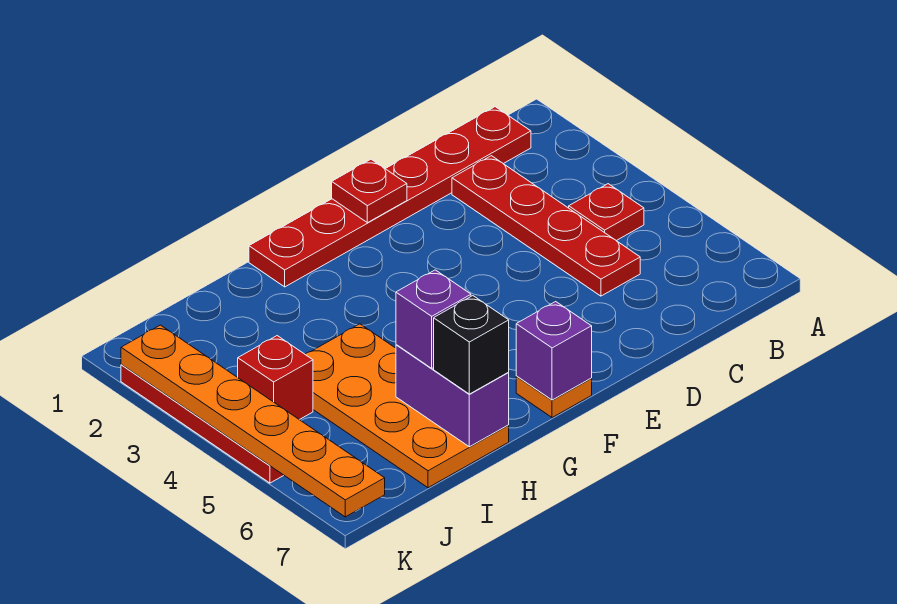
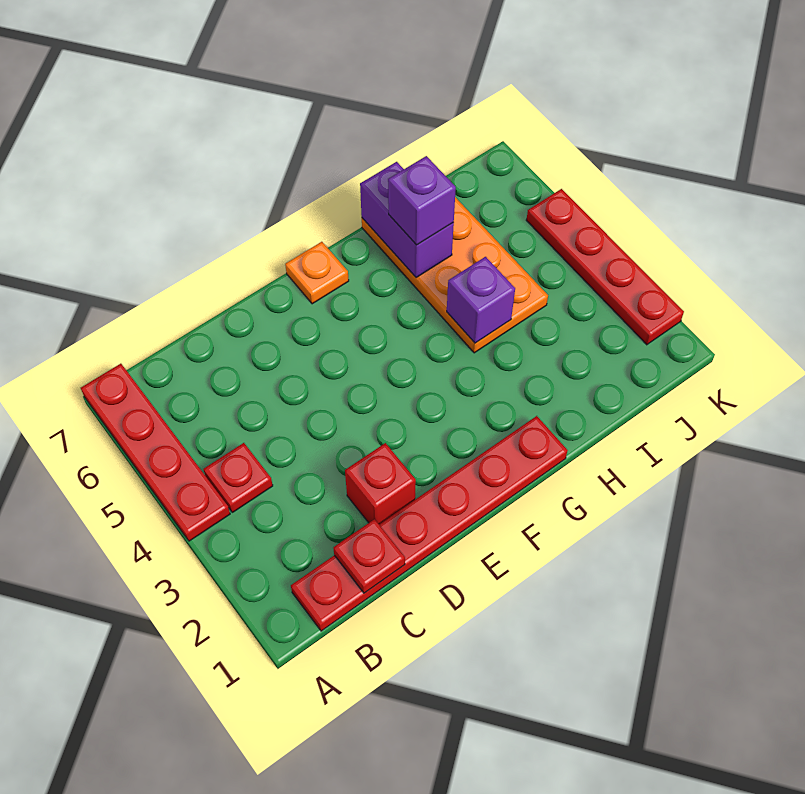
red 1x4 plate [452,156,640,296] -> red 1x4 plate moved to [81,364,230,541]
red 1x1 plate [332,159,407,223] -> red 1x1 plate moved to [333,519,405,593]
purple 1x1 brick [516,302,592,400] -> purple 1x1 brick moved to [447,257,515,343]
black 1x1 brick [434,296,509,394] -> none
red 1x1 brick [238,336,313,420] -> red 1x1 brick moved to [345,443,416,524]
orange 1x6 plate [121,325,385,517] -> none

